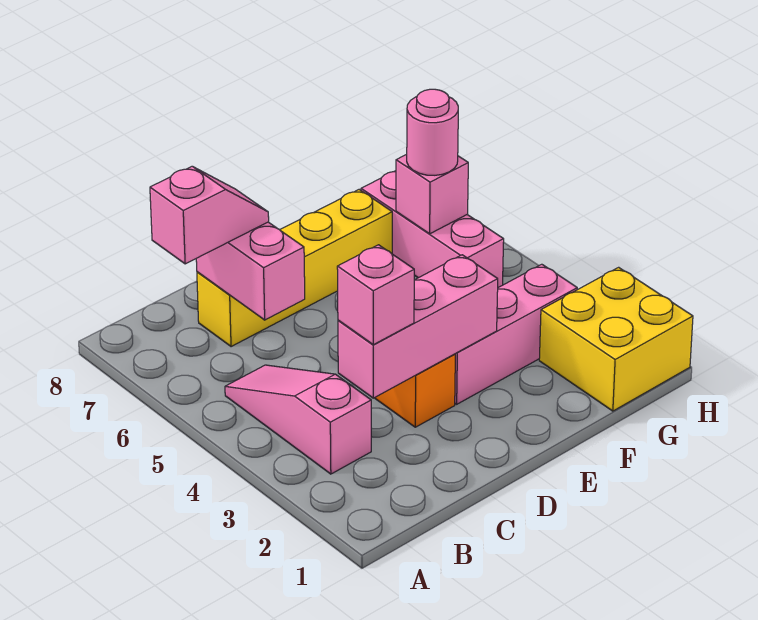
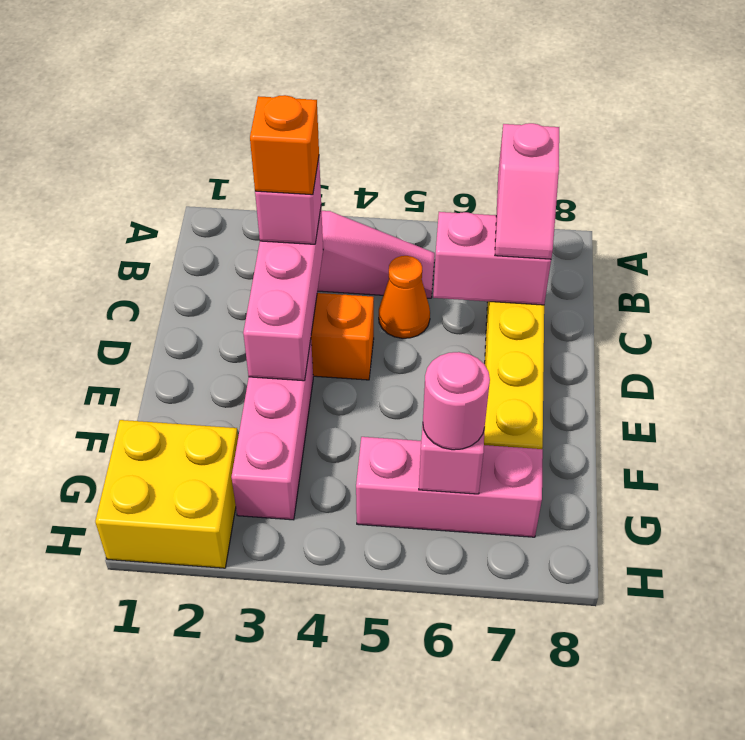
none -> orange 1x1 brick [250,95,319,195]
none -> orange 1x1 cone [379,256,430,338]

